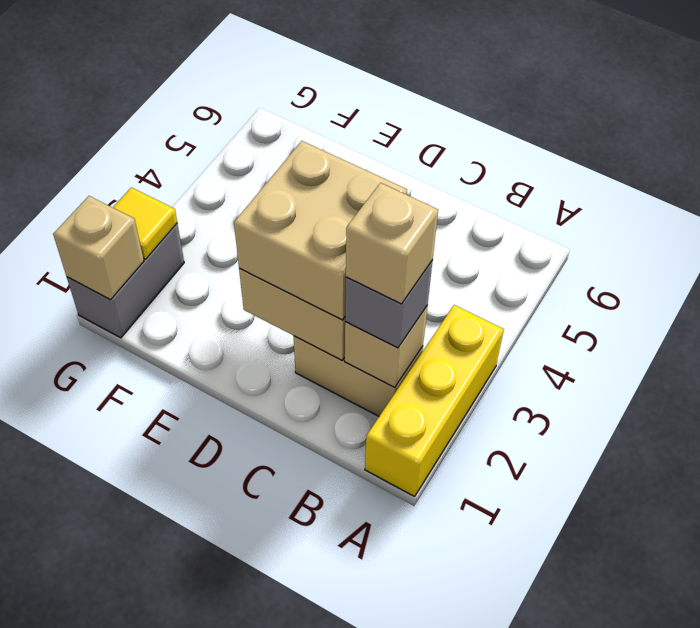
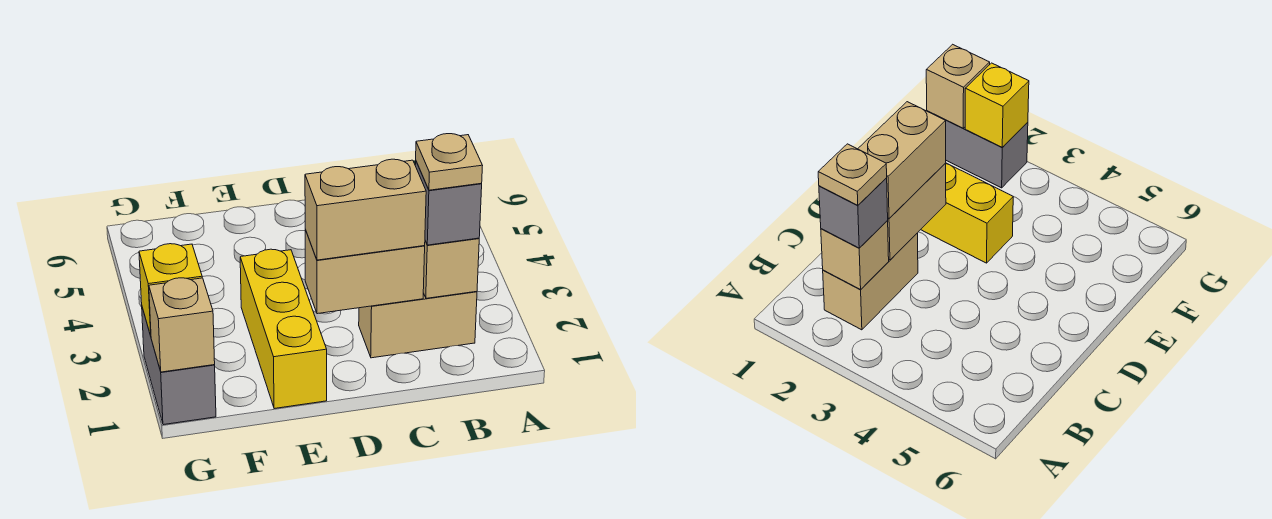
yellow 1x3 brick [365,305,504,497] -> yellow 1x3 brick moved to [240,249,327,409]
tan 1x1 brick [346,183,438,304] -> tan 1x1 plate [416,134,483,190]
tan 2x2 brick [234,141,407,320] -> tan 1x2 brick [305,159,426,260]
yellow 1x1 tile [113,187,177,259] -> yellow 1x1 brick [139,244,202,336]

